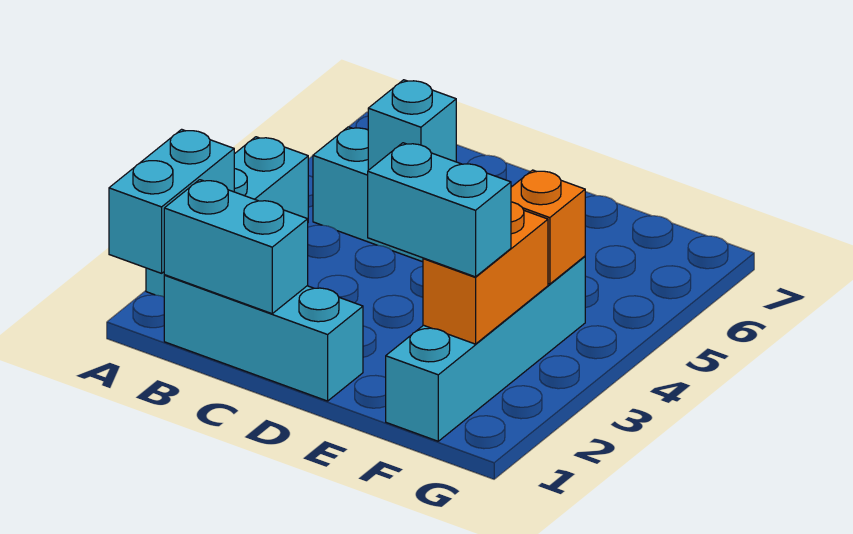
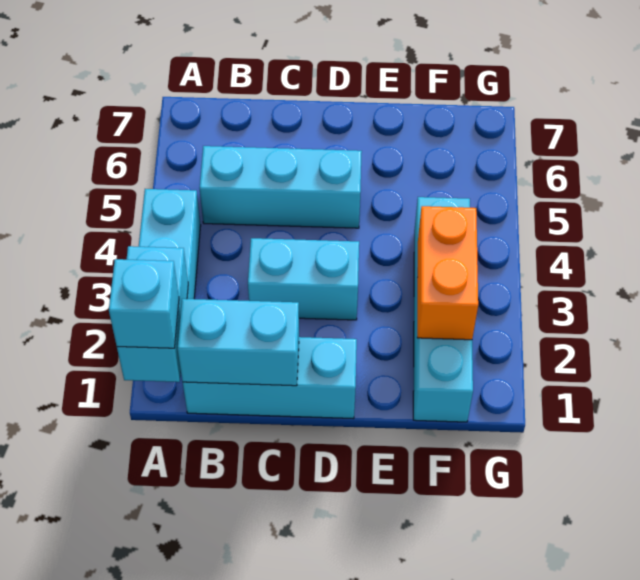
cyan 1x1 brick [368,80,456,170] -> cyan 1x1 brick moved to [109,259,179,348]
cyan 1x2 brick [368,143,511,277] -> cyan 1x2 brick moved to [248,238,359,320]
orange 1x1 brick [511,170,585,284] -> none

